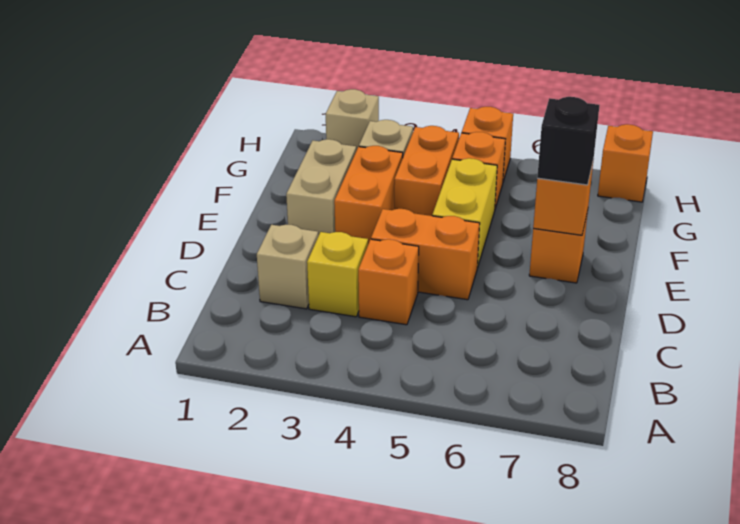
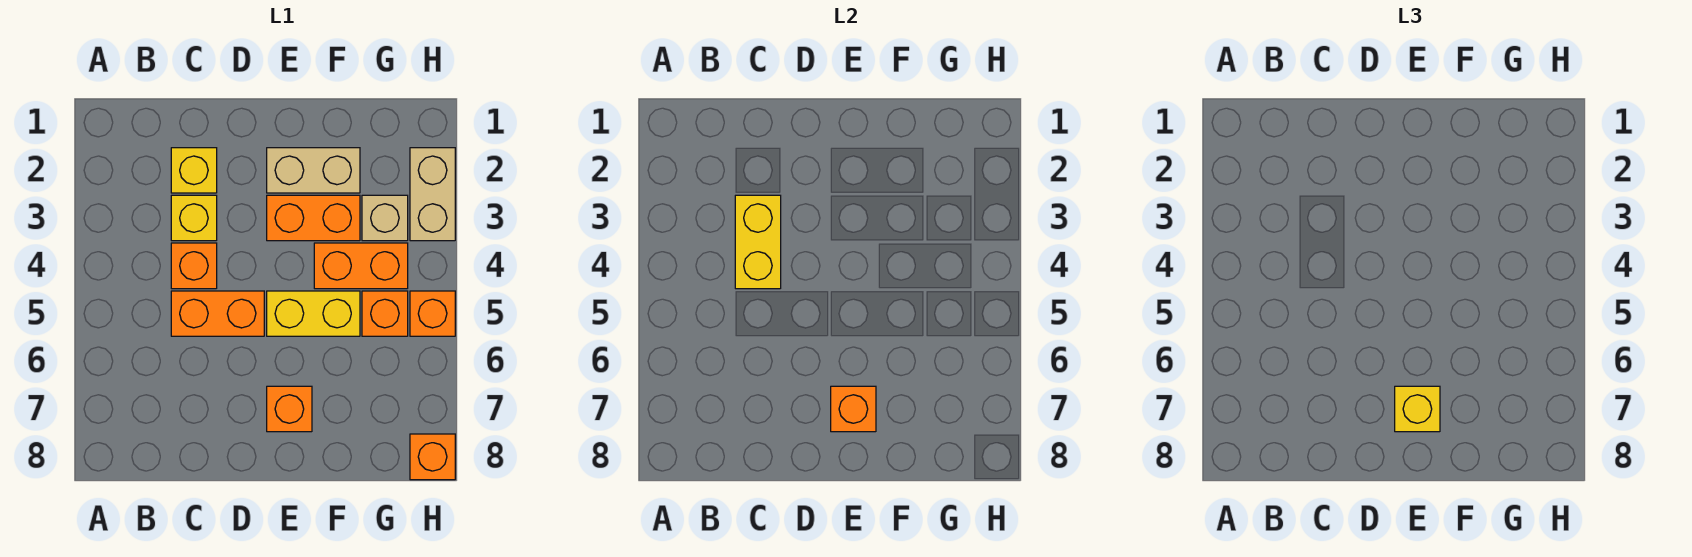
tan 1x1 brick [257,225,318,309] -> yellow 1x1 brick [171,148,217,193]
none -> yellow 1x2 brick [735,195,781,289]
orange 1x2 brick [371,209,480,300] -> orange 1x2 brick turned to [171,291,264,336]
black 1x1 brick [537,97,599,185] -> yellow 1x1 brick [1395,386,1440,432]
tan 1x1 brick [326,89,379,151] -> tan 1x2 brick [410,148,455,241]

